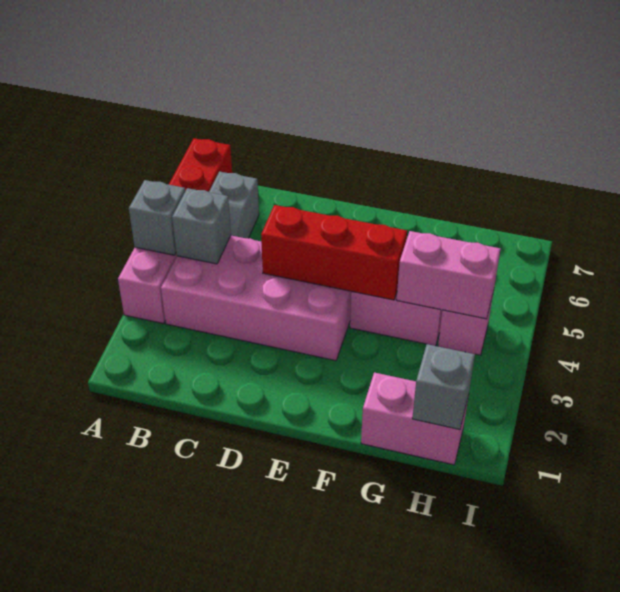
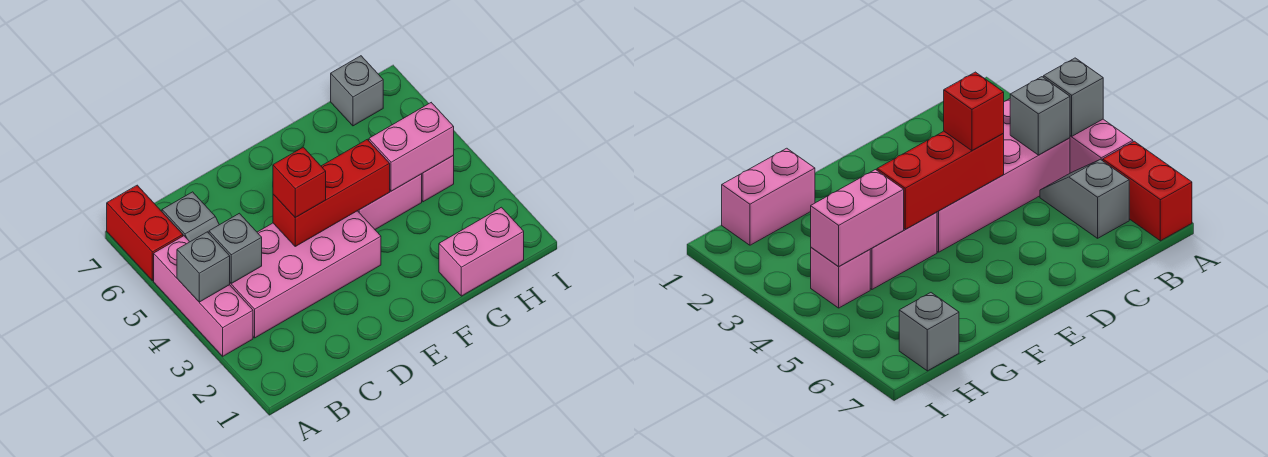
none -> red 1x1 brick [273,147,326,217]
grey 1x1 brick [412,344,475,430] -> grey 1x1 brick moved to [331,56,383,126]

